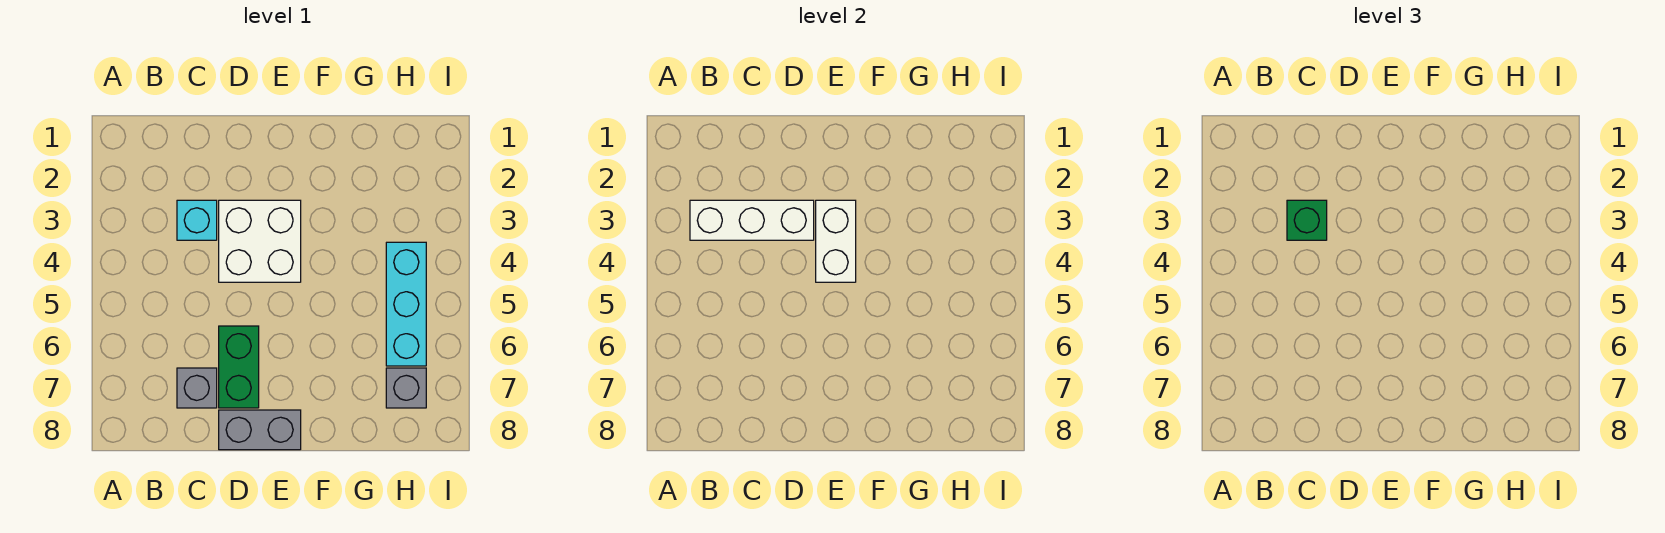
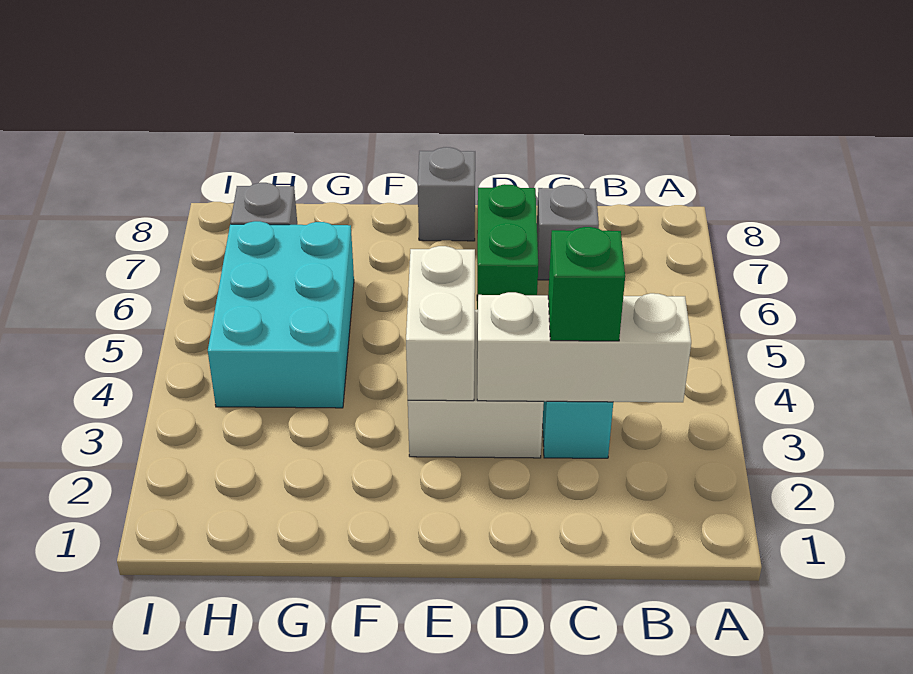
grey 1x2 brick [219,410,301,450] -> grey 1x1 brick [418,147,475,241]
cyan 1x3 brick [386,242,426,366] -> cyan 2x3 brick [208,221,354,408]

